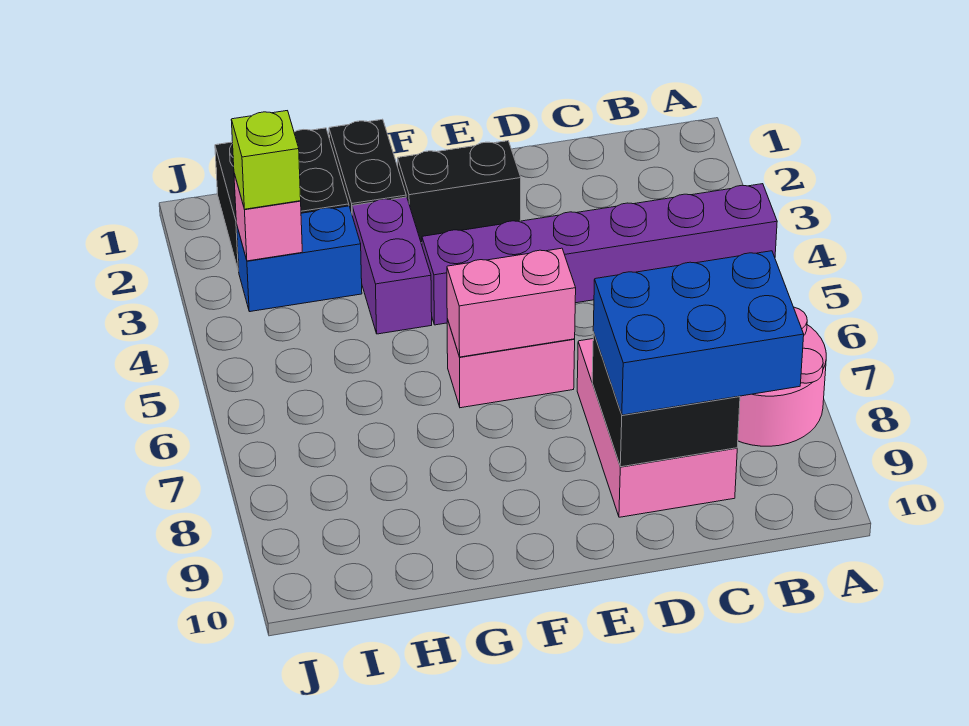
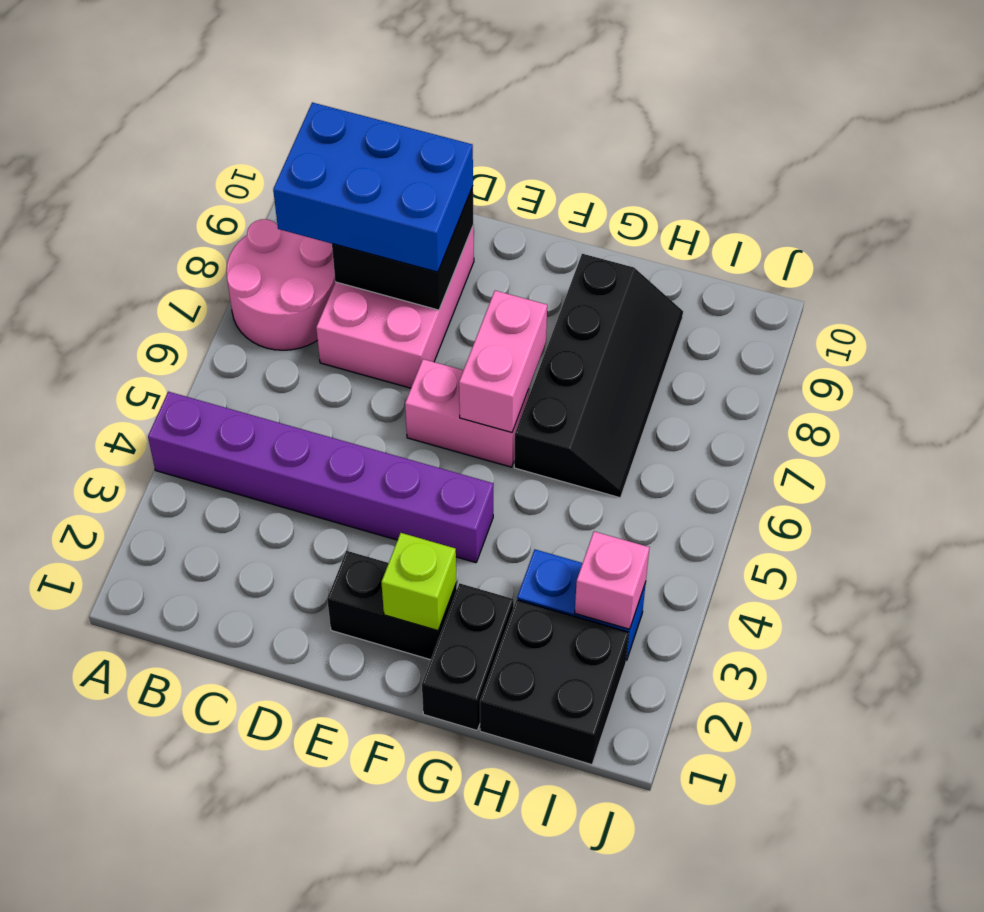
pink 1x2 brick [447,248,576,357] -> pink 1x2 brick turned to [459,291,547,433]
purple 1x2 brick [352,197,432,334] -> none
none -> black 2x4 slope [514,254,683,498]
lime 1x1 brick [231,111,301,209] -> lime 1x1 brick moved to [381,533,457,631]

